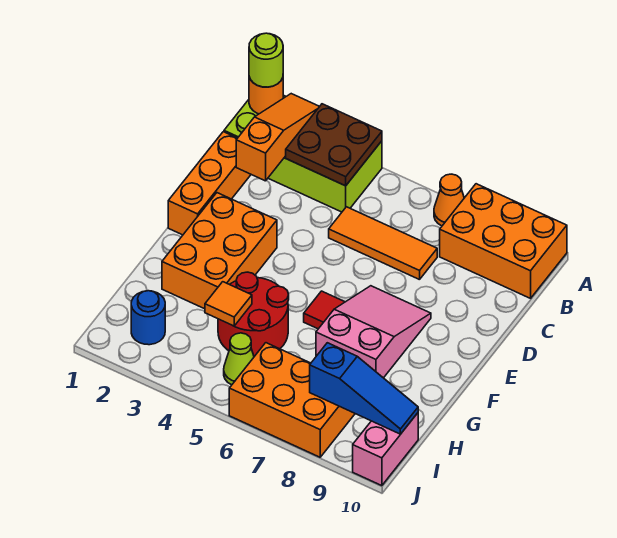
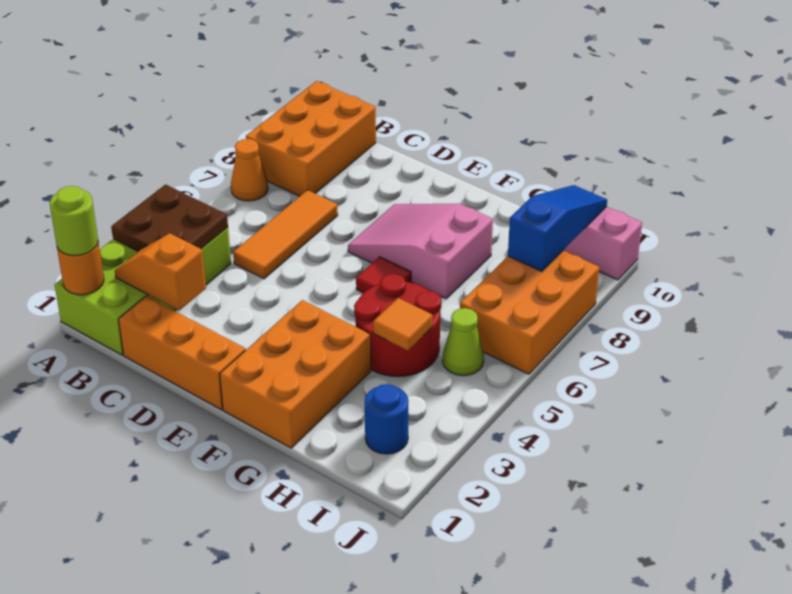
orange 1x3 slope [236,94,320,181] -> orange 1x2 slope [115,233,206,311]
orange 2x3 brick [162,193,277,309] -> orange 2x3 brick turned to [220,300,371,448]

